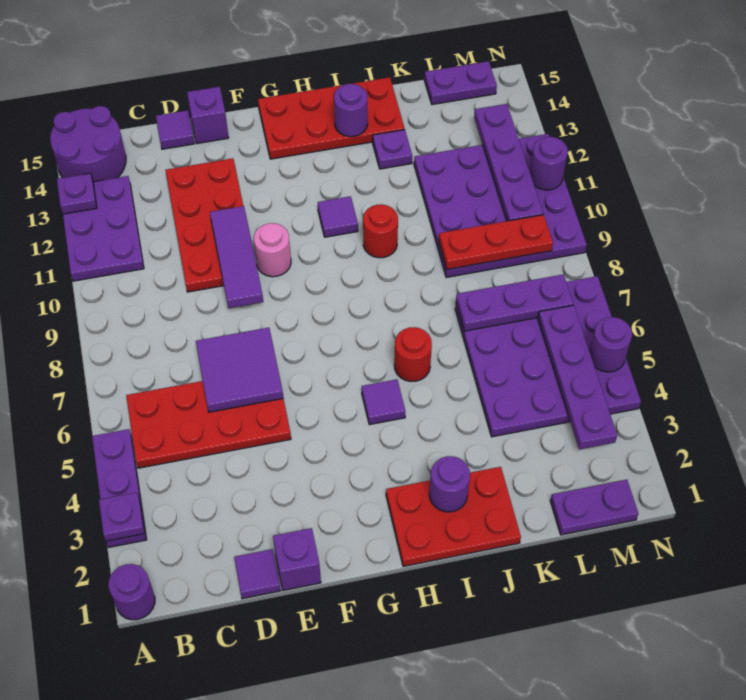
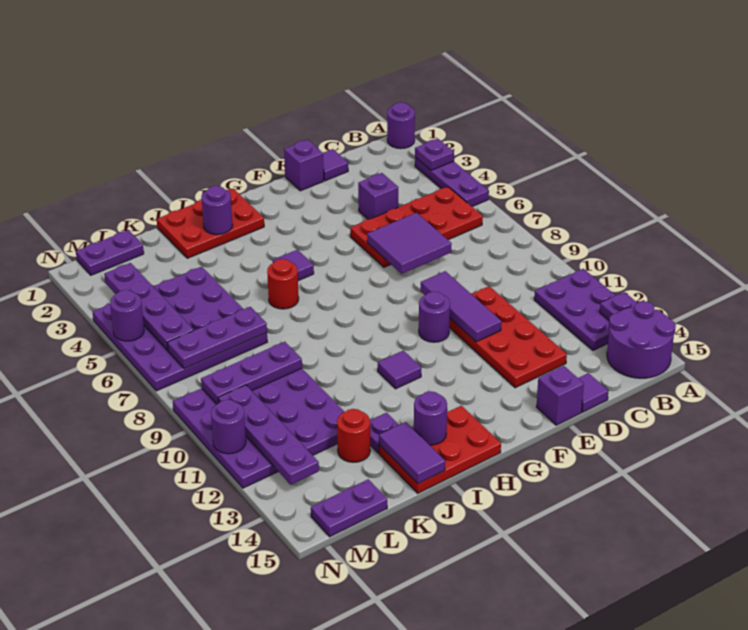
none -> purple 1x1 brick [358,173,398,219]
pink 1x1 round brick [254,223,291,277] -> purple 1x1 round brick [419,292,450,342]
red 2x4 plate [258,77,405,159] -> red 2x3 plate [379,406,501,493]
red 1x1 round brick [363,204,398,258] -> red 1x1 round brick moved to [337,409,370,462]
none -> purple 1x2 tile [379,422,445,483]
red 1x3 plate [439,215,553,269] -> purple 1x3 plate [201,342,302,404]

